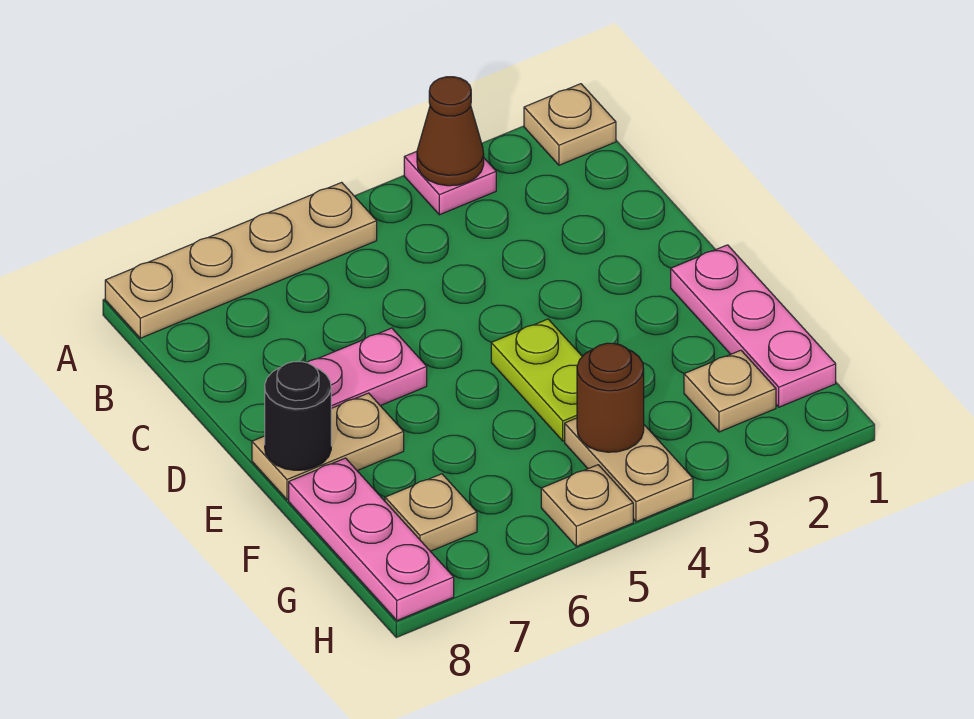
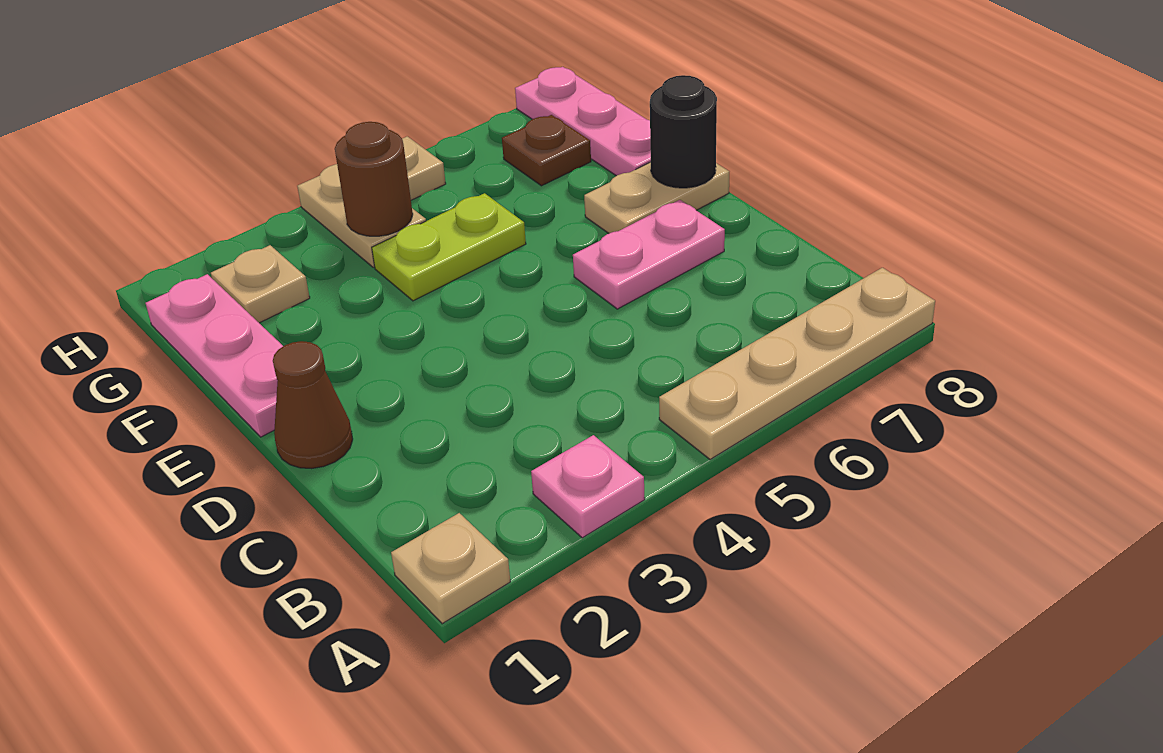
brown 1x1 cone [417,77,484,186] -> brown 1x1 cone moved to [273,341,353,469]
lime 1x2 plate [491,319,582,441] -> lime 1x2 plate turned to [372,193,526,301]
tan 1x1 plate [385,474,477,551] -> brown 1x1 plate [502,115,591,186]

